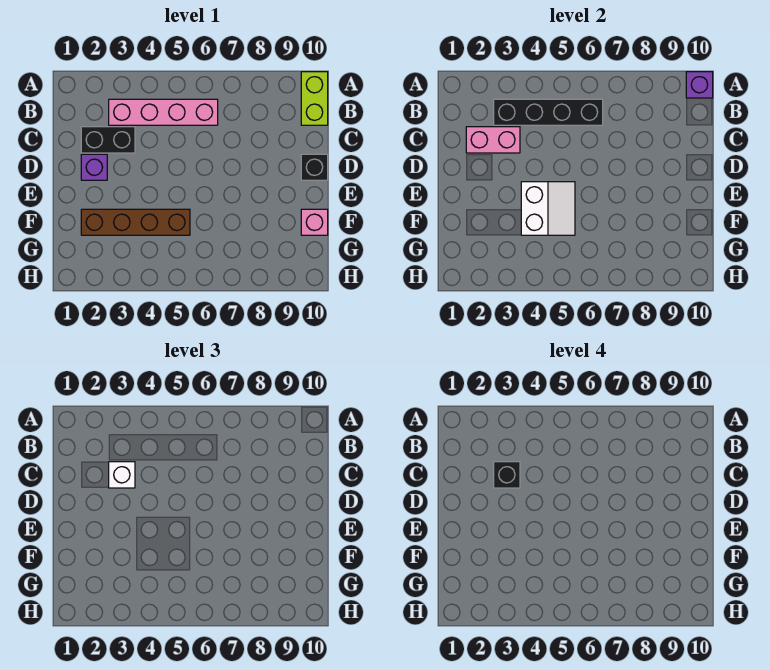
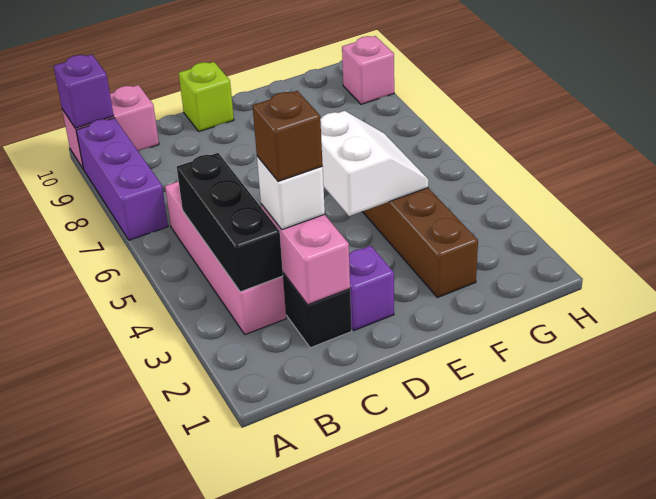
none -> purple 1x3 brick [76,118,168,240]
lime 1x2 brick [301,72,328,125] -> pink 1x2 brick [62,85,159,169]
black 1x4 brick [494,99,603,125] -> black 1x3 brick [177,153,283,292]
black 1x1 brick [494,462,520,488] -> brown 1x1 brick [252,91,323,181]
black 1x1 brick [301,154,328,180] -> lime 1x1 brick [179,62,234,132]
white 2x2 slope [521,182,575,235] -> white 2x2 slope turned to [320,111,429,216]
pink 1x1 brick [301,209,328,235] -> pink 1x1 brick moved to [342,36,394,104]

